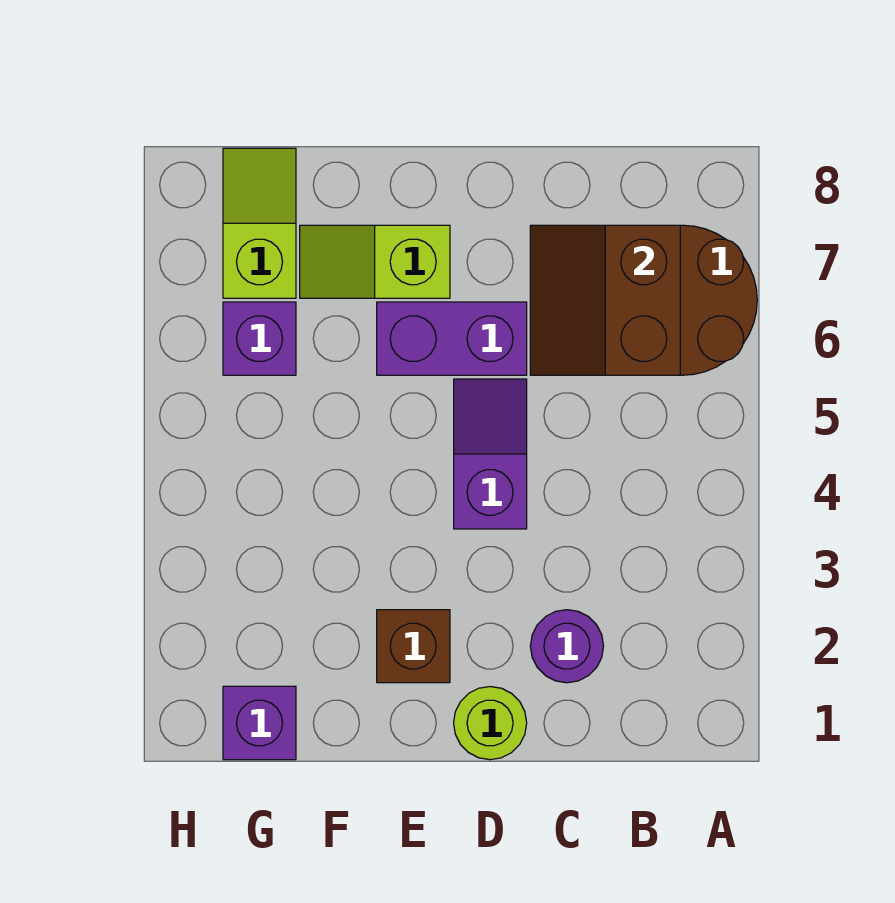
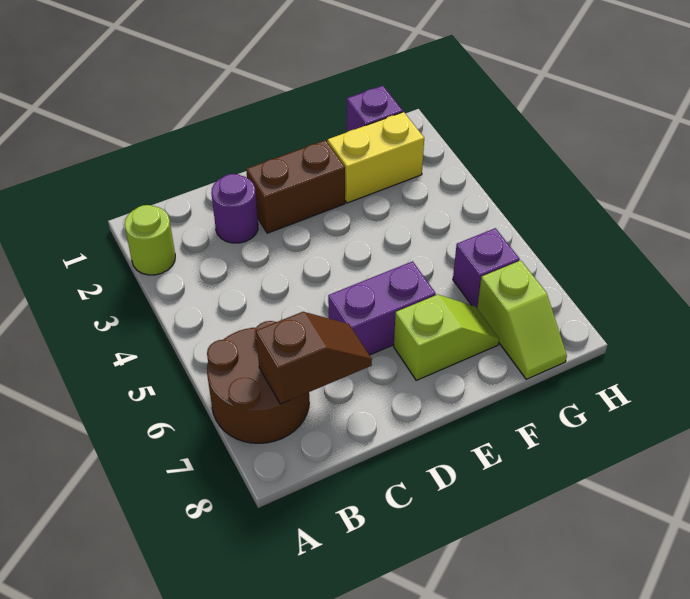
brown 2x2 slope [530,225,680,375] -> brown 1x2 slope [256,312,372,404]
lime 1x1 round brick [454,687,527,760] -> lime 1x1 round brick moved to [124,205,175,275]
purple 1x2 slope [454,379,527,529] -> none
brown 1x1 brick [377,610,450,683] -> brown 1x2 brick [246,140,345,233]
none -> yellow 1x2 brick [328,112,424,203]

